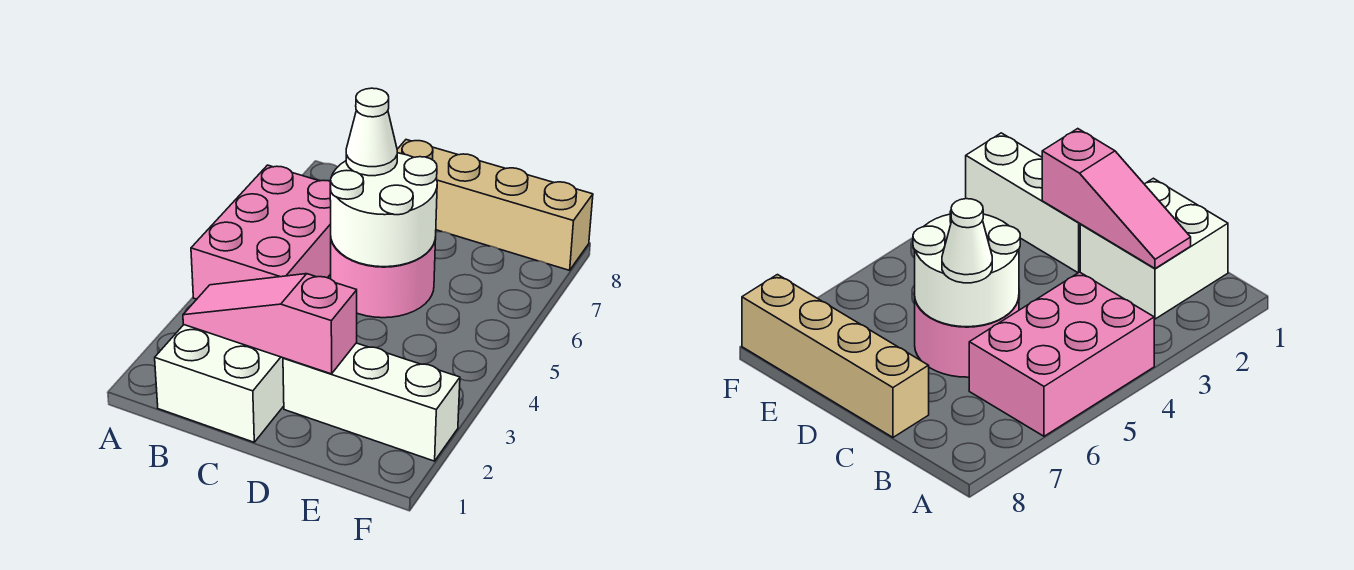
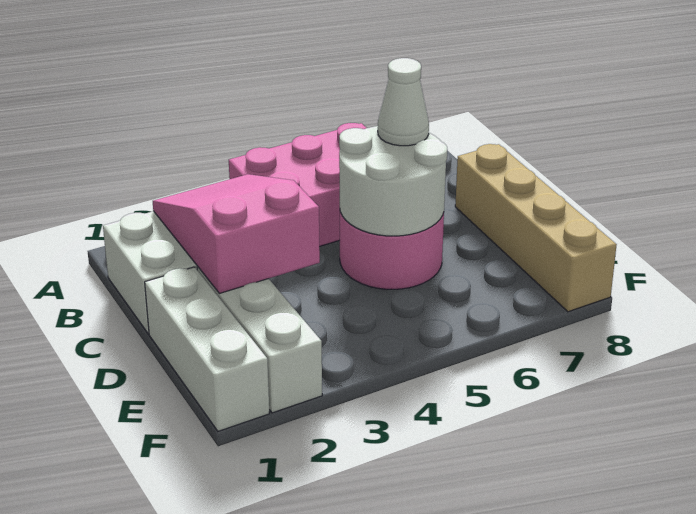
pink 1x3 slope [183,274,357,374] -> pink 2x3 slope [153,174,320,293]
none -> white 1x3 brick [145,267,269,431]

